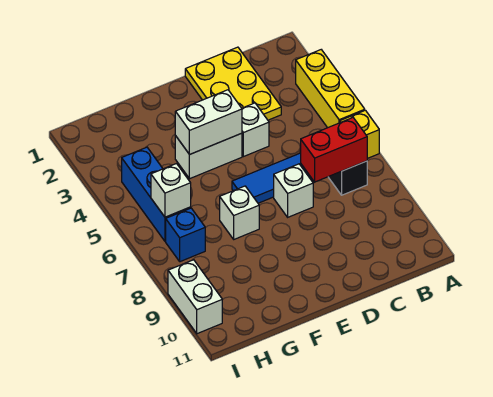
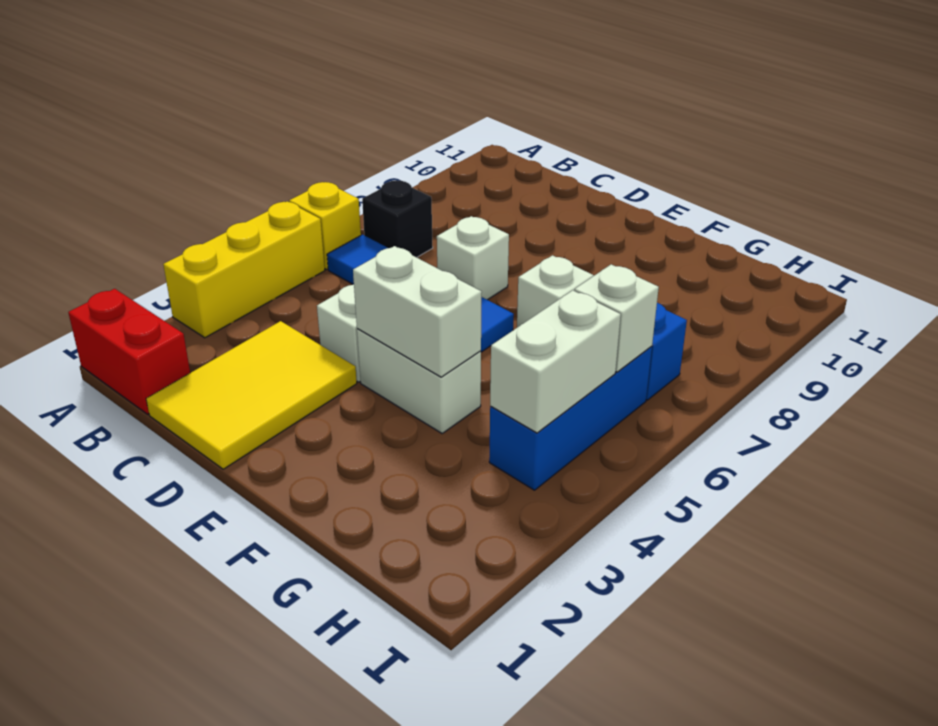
red 1x2 brick [301,118,367,182] -> red 1x2 brick moved to [68,289,190,415]
yellow 2x3 plate [185,47,281,120] -> yellow 2x3 tile [146,321,357,469]
white 1x2 brick [168,260,222,334] -> white 1x2 brick moved to [490,290,621,433]

